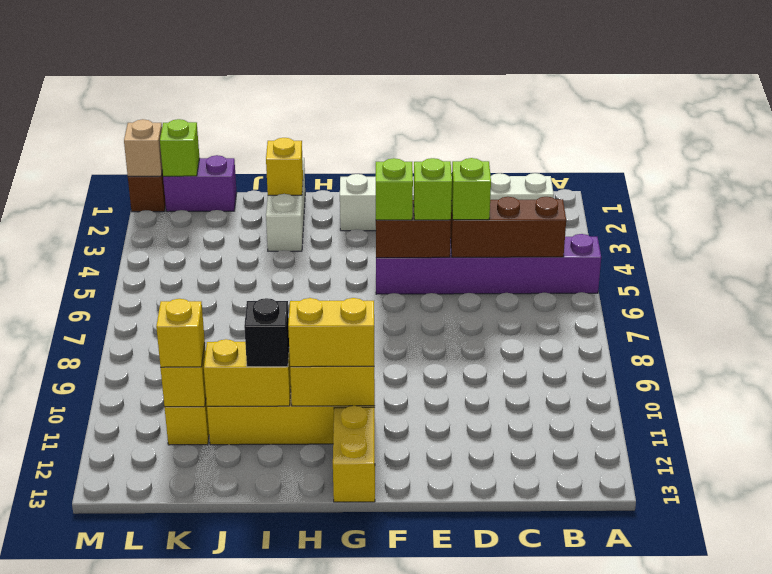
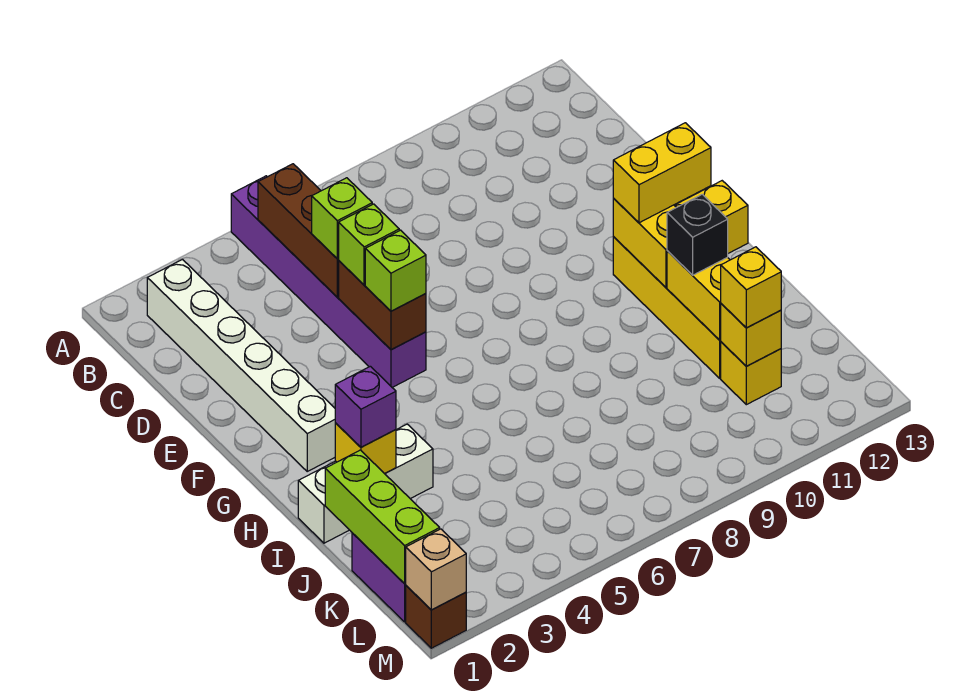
yellow 1x2 brick [288,298,374,367] -> yellow 1x2 brick turned to [613,123,711,223]
none -> purple 1x1 brick [335,366,396,447]
lime 1x1 brick [160,119,199,176] -> lime 1x3 brick [325,450,440,584]

